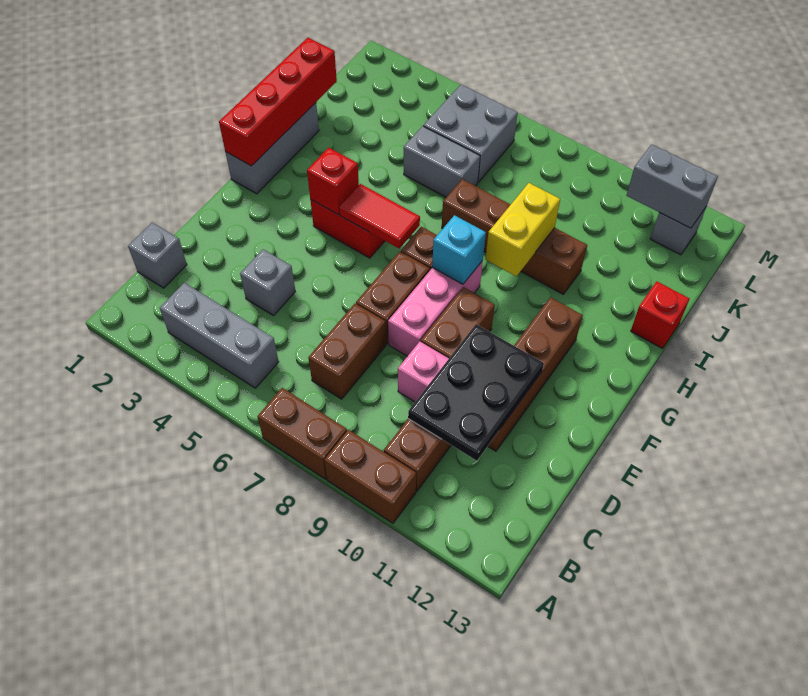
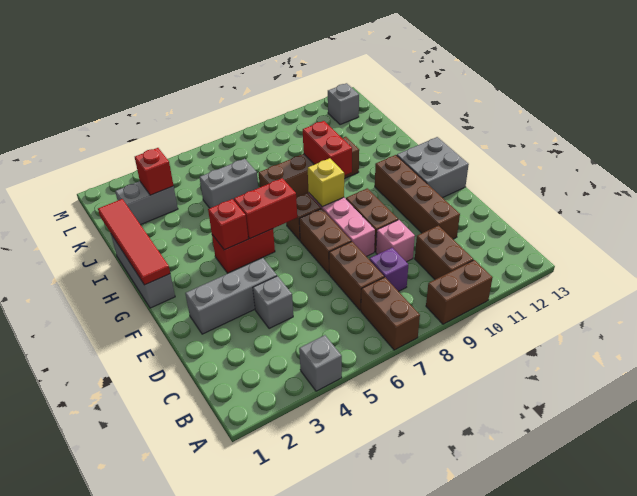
brown 1x2 brick [258,388,347,479] -> brown 1x2 brick turned to [361,277,420,350]
grey 1x3 brick [160,283,279,388] -> grey 1x3 brick moved to [185,258,277,334]
grey 1x1 brick [128,223,187,288] -> grey 1x1 brick moved to [299,335,342,391]
none -> purple 1x1 brick [369,248,408,291]
black 2x3 plate [408,324,544,461] -> none
red 1x4 brick [219,38,337,166] -> red 1x4 tile [98,199,170,285]
red 1x2 tile [339,184,420,248] -> red 1x2 brick [234,178,297,238]
cyan 1x1 brick [432,215,486,284] -> yellow 1x1 brick [308,158,344,207]
yellow 1x2 brick [485,183,560,276] -> red 1x2 brick [303,121,352,176]
red 1x1 brick [631,281,689,349] -> red 1x1 brick moved to [135,148,174,195]
grey 2x2 brick [423,85,518,182] -> grey 2x2 brick moved to [397,137,469,198]
grey 1x2 brick [626,144,718,228] -> grey 1x2 brick moved to [115,181,178,225]

